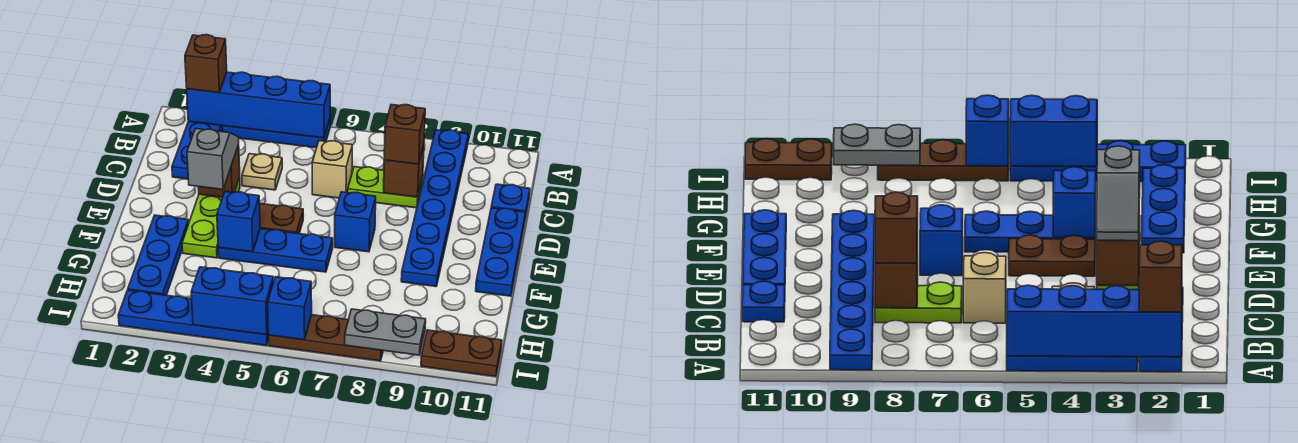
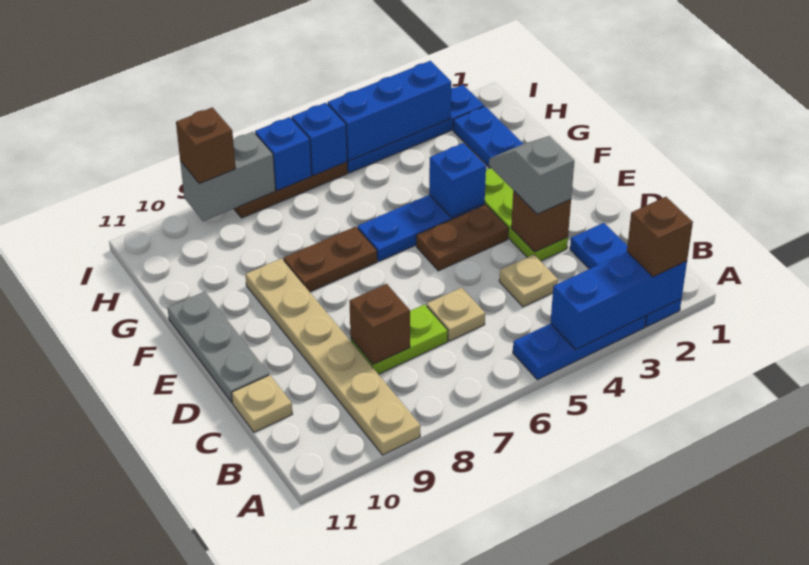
blue 1x4 brick [187,72,330,138] -> blue 1x3 brick [551,252,687,349]
blue 1x6 plate [401,130,468,286] -> tan 1x6 plate [245,259,420,455]
tan 1x1 brick [312,141,352,198] -> tan 1x1 plate [427,287,485,341]
brown 1x1 brick [384,105,425,164] -> brown 1x1 brick moved to [176,107,236,183]
blue 1x1 plate [491,184,530,218] -> tan 1x1 plate [232,375,292,432]
grey 1x2 slope [187,129,239,189] -> grey 1x2 slope turned to [489,136,574,214]
blue 1x3 plate [476,208,526,296] -> grey 1x3 plate [168,292,269,402]
blue 1x1 brick [335,192,376,252] -> blue 1x1 brick moved to [255,117,312,191]
blue 1x2 brick [191,267,273,335] -> blue 1x3 brick [328,61,451,161]
grey 1x2 plate [345,309,426,355] -> grey 1x2 brick [180,132,275,221]
brown 1x2 plate [421,330,502,377] -> brown 1x2 plate moved to [283,227,377,292]

